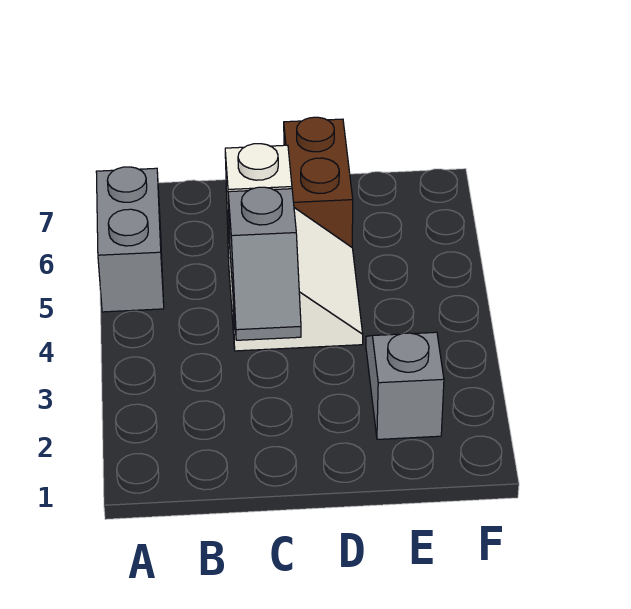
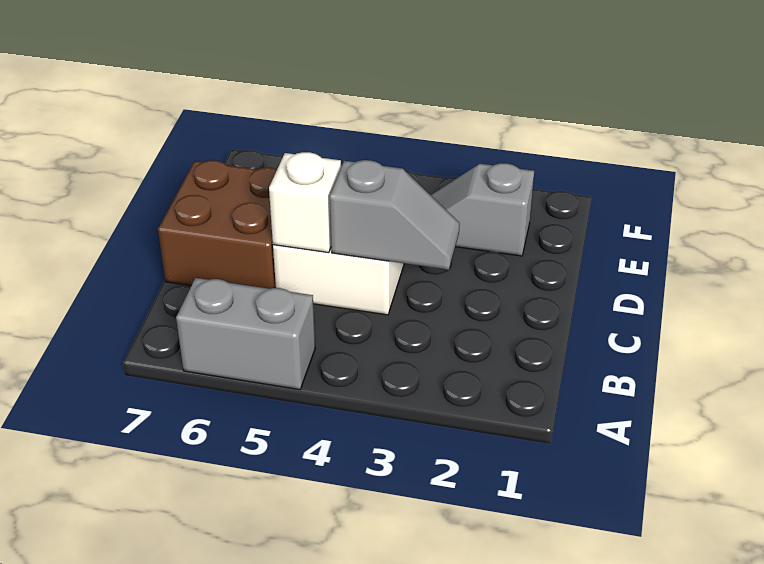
brown 1x2 brick [284,117,353,247] -> brown 2x2 brick [158,160,277,289]

